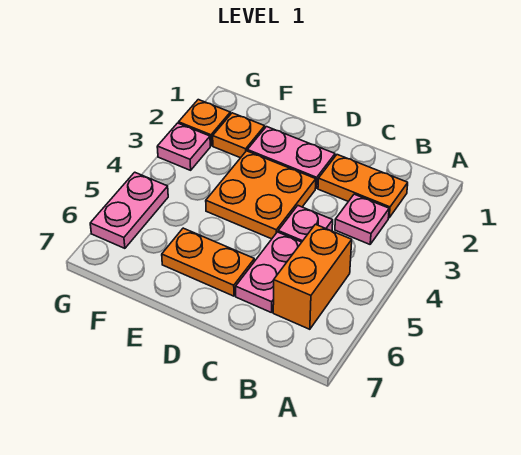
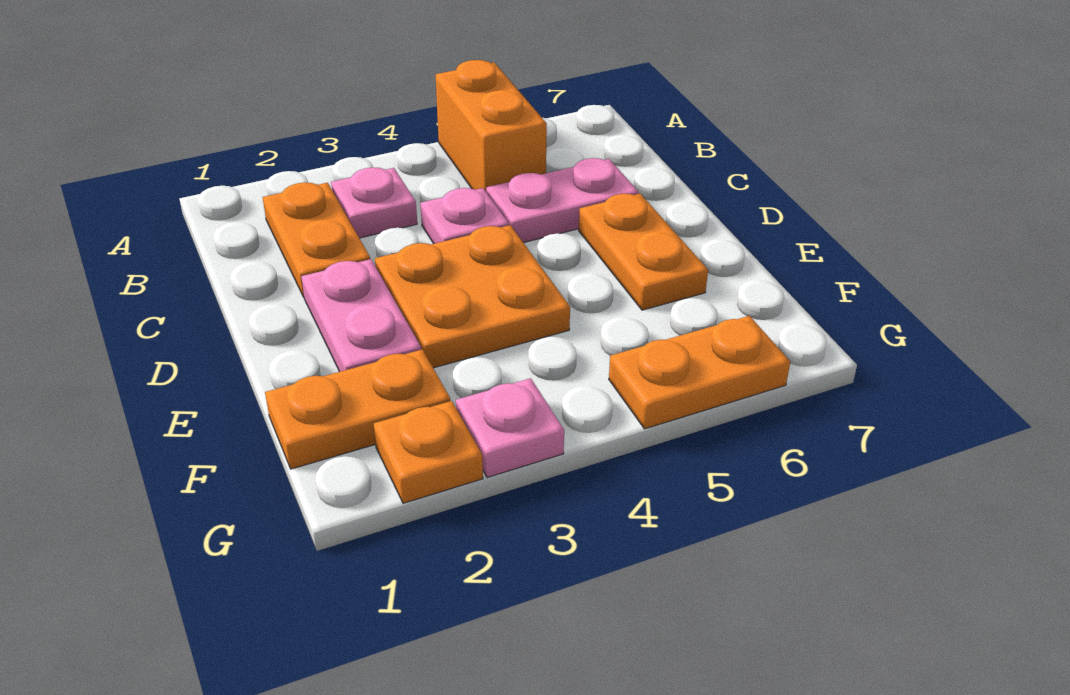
orange 1x2 brick [273,224,352,329] -> orange 1x2 brick turned to [436,60,547,192]
orange 1x1 plate [213,113,265,158] -> orange 1x2 plate [265,349,450,469]
pink 1x2 plate [90,172,168,248] -> orange 1x2 plate [609,316,790,429]

